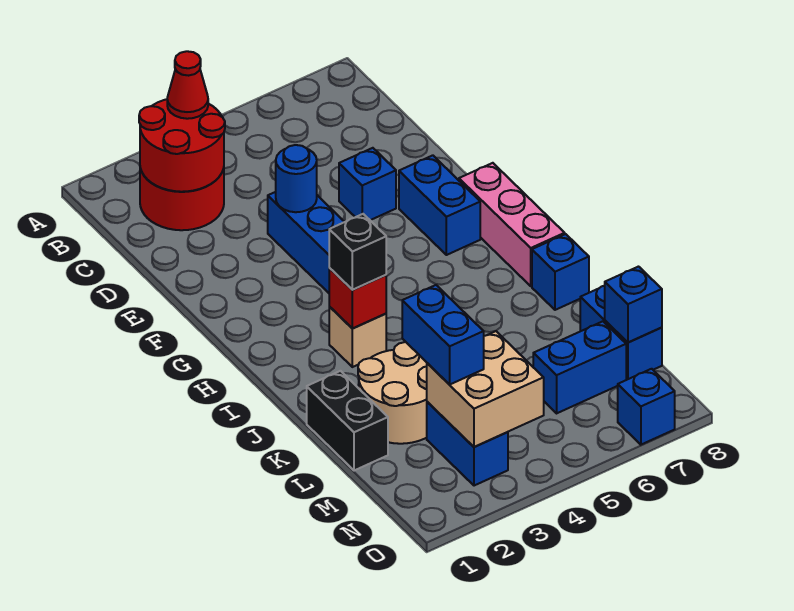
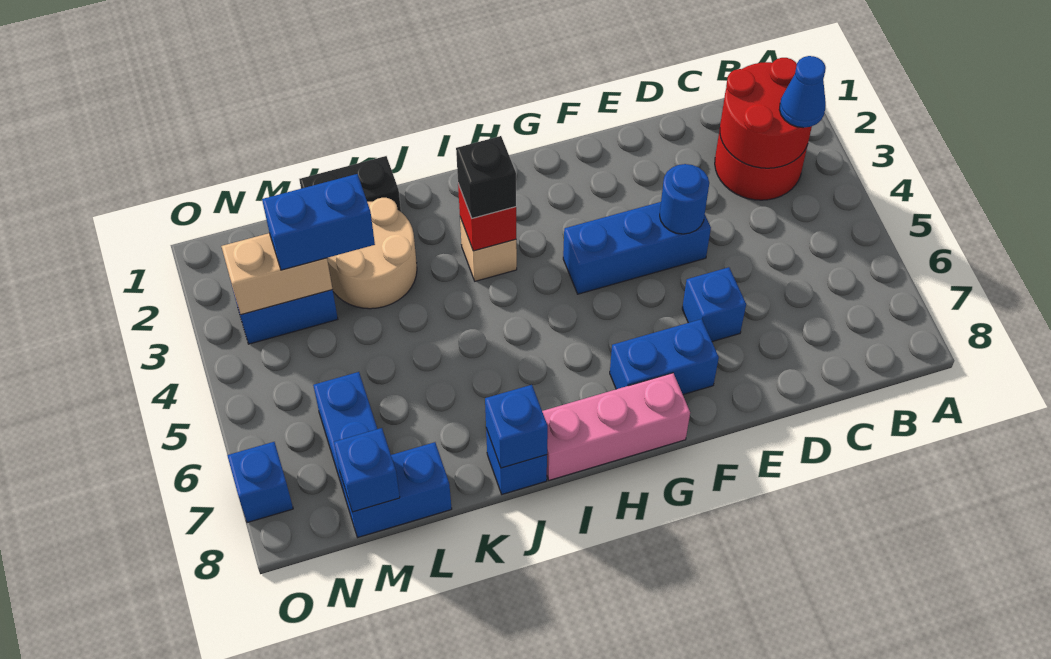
red 1x1 cone [167,51,208,119] -> blue 1x1 cone [779,56,826,128]
none -> blue 1x1 brick [485,385,548,468]
tan 2x2 brick [427,331,544,447] -> tan 1x2 brick [221,233,333,315]

